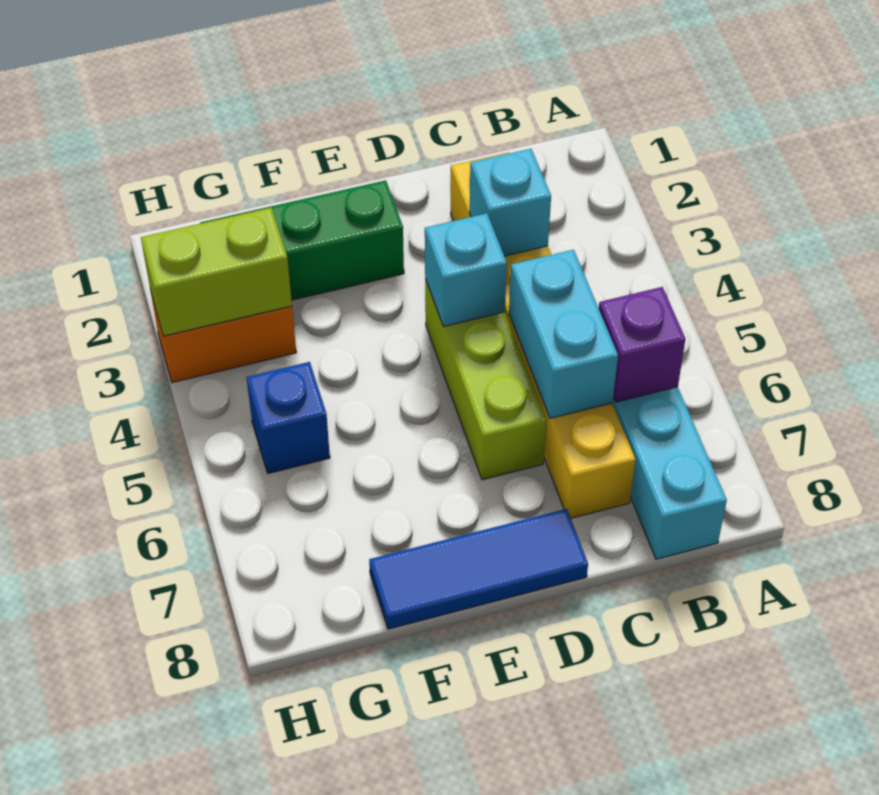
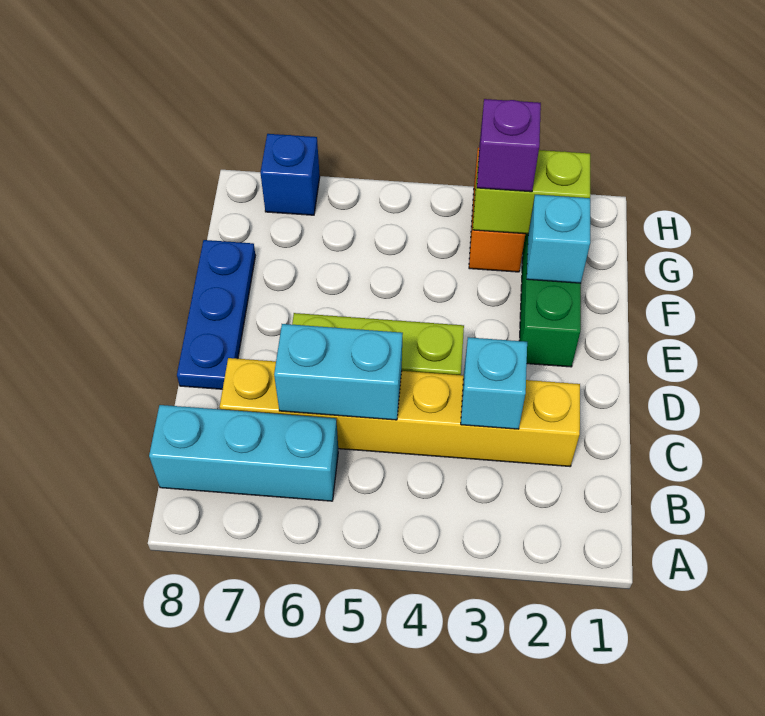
purple 1x1 brick [599,287,685,402] -> purple 1x1 brick moved to [477,99,541,192]
cyan 1x1 brick [425,213,507,326] -> cyan 1x1 brick moved to [527,195,590,283]
blue 1x3 tile [369,509,588,629] -> blue 1x3 plate [177,240,255,389]
lime 1x2 brick [141,208,292,336] -> lime 1x2 brick turned to [473,150,590,234]
blue 1x1 brick [247,362,330,473] -> blue 1x1 brick moved to [260,134,320,215]

